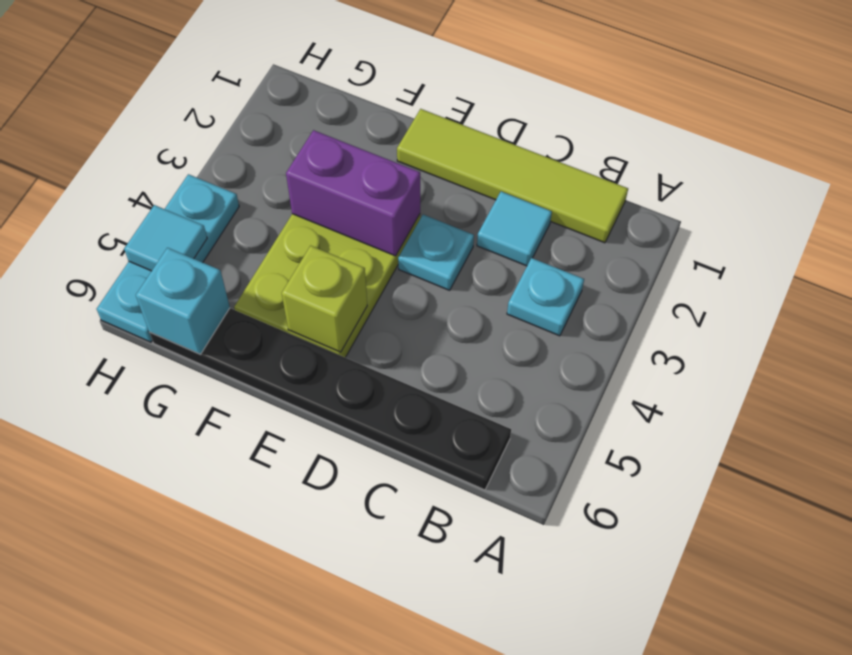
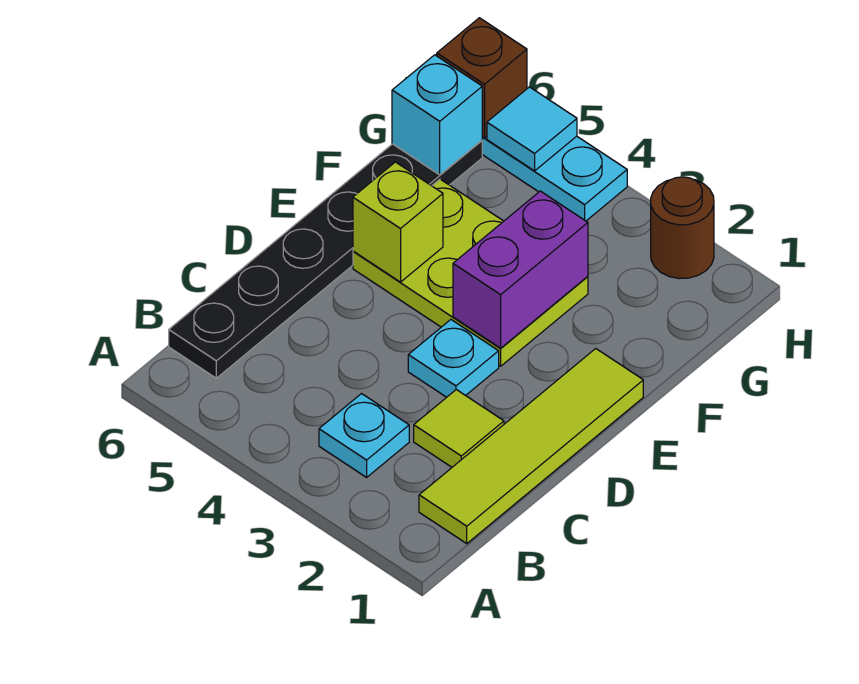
cyan 1x1 tile [477,192,552,266] -> lime 1x1 tile [414,390,504,467]
none -> brown 1x1 round brick [651,177,714,279]
none -> brown 1x1 brick [437,18,527,138]

